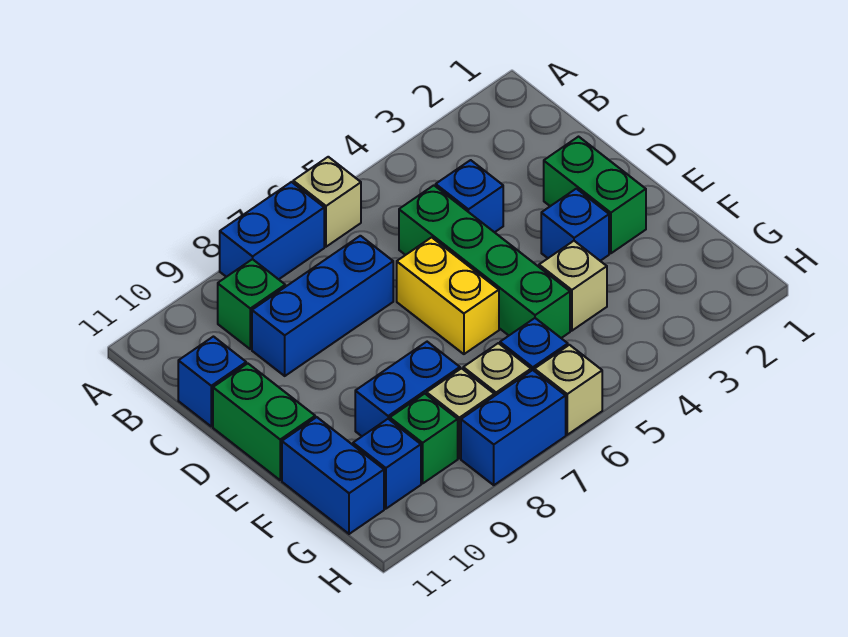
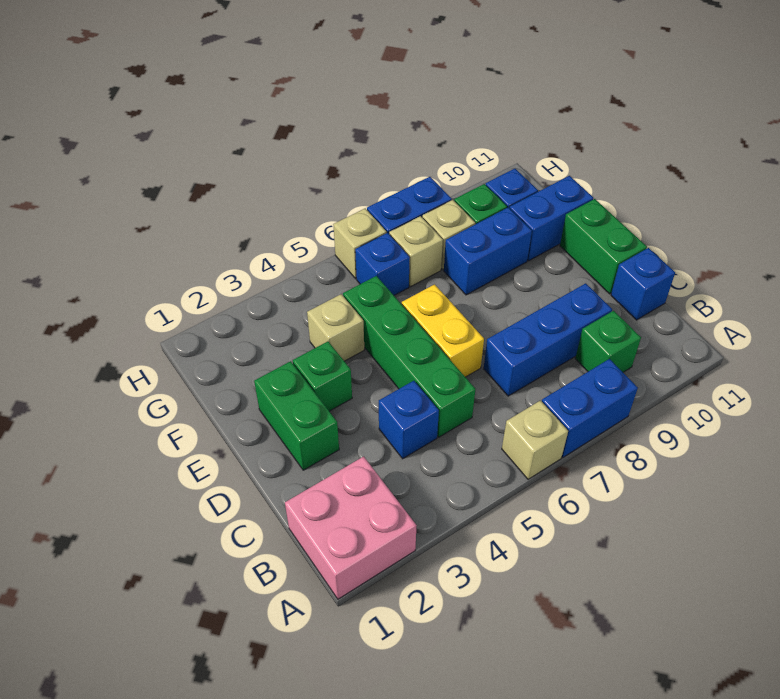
none -> pink 2x2 brick [285,456,417,599]
blue 1x1 brick [541,189,609,261] -> green 1x1 brick [293,341,352,411]
blue 1x2 brick [282,417,384,534] -> blue 1x2 brick turned to [510,176,593,261]

